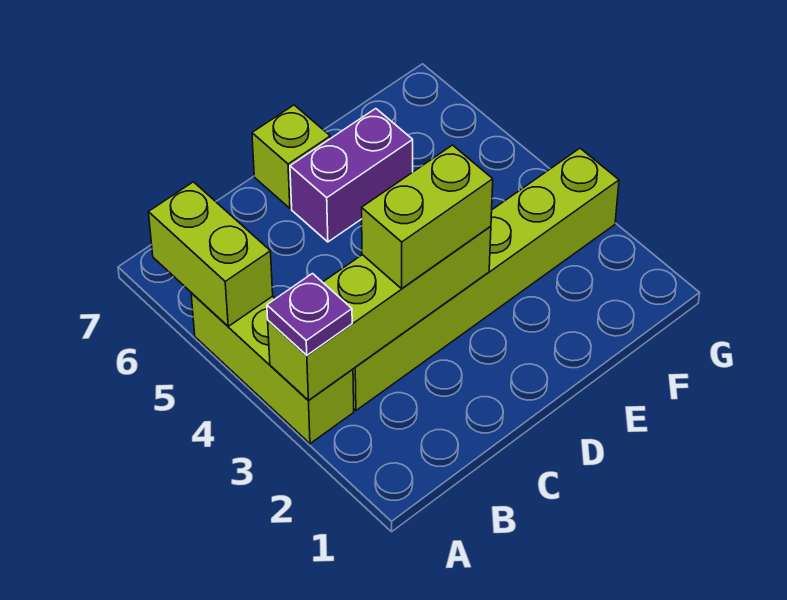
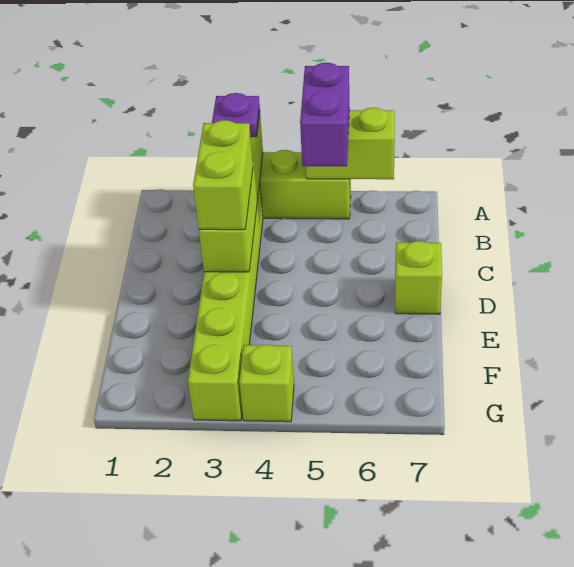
purple 1x2 brick [290,109,413,242] -> purple 1x2 brick moved to [300,63,350,166]
none -> lime 1x1 brick [239,345,294,422]

